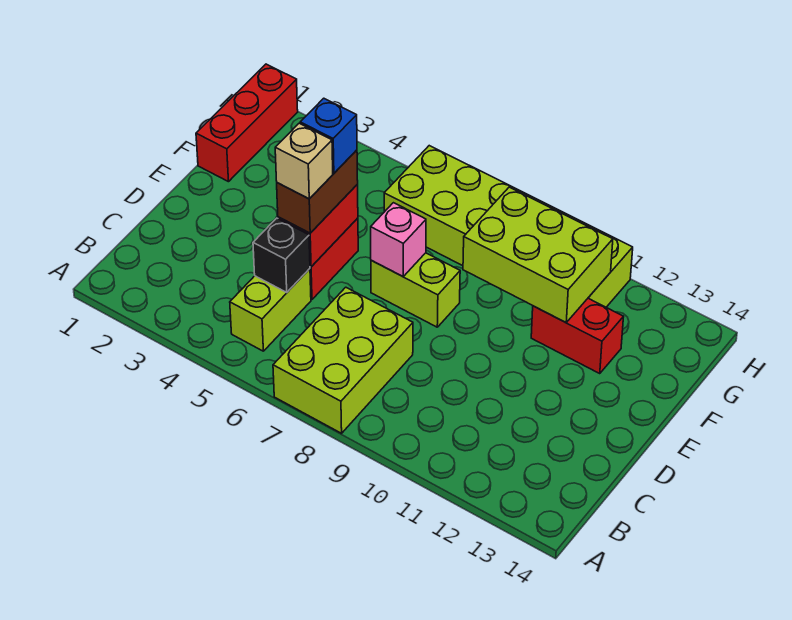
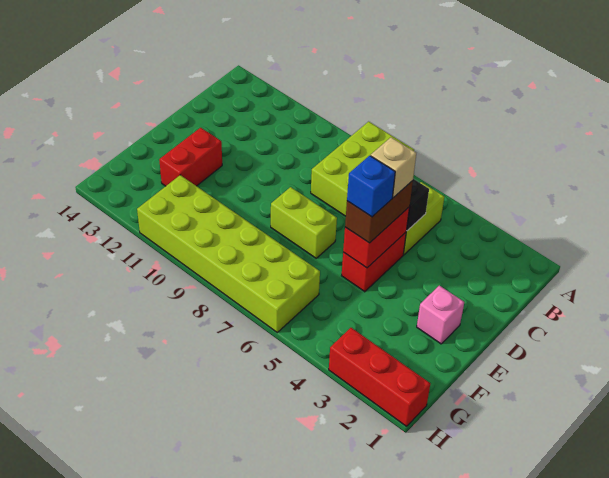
pink 1x1 brick [371,203,426,276] -> pink 1x1 brick moved to [417,285,464,344]
red 1x3 brick [196,64,298,182] -> red 1x3 brick turned to [329,328,430,426]
lime 2x3 brick [463,187,613,322] -> none
red 1x2 brick [531,298,623,374] -> red 1x2 brick turned to [159,128,222,186]

